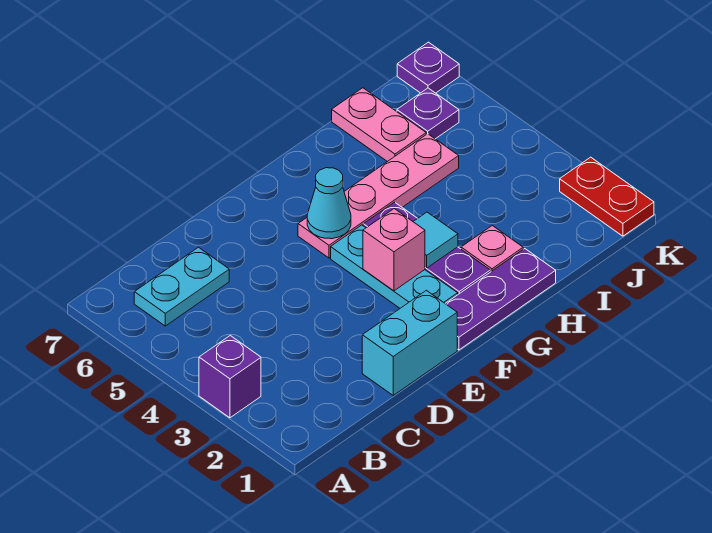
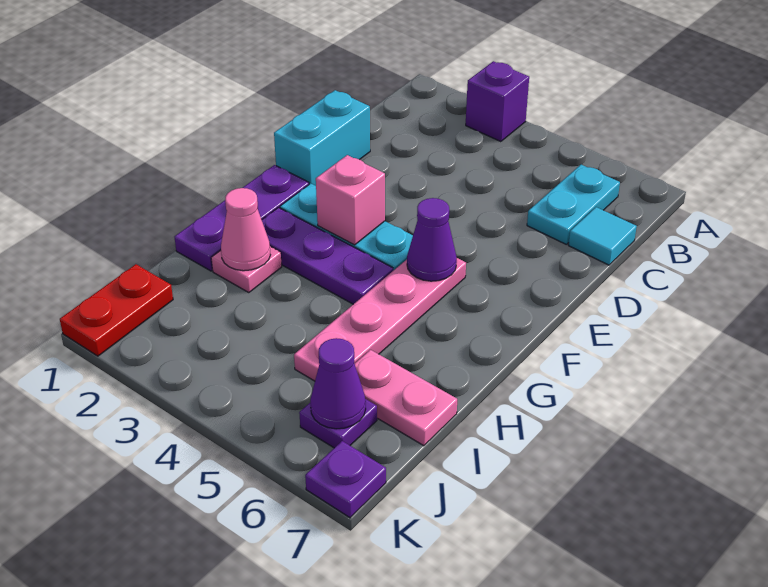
cyan 1x1 cone [307,168,351,239] -> purple 1x1 cone [407,198,457,281]
cyan 1x1 tile [413,212,458,268] -> cyan 1x1 tile moved to [568,207,637,265]
none -> pink 1x1 cone [221,188,270,271]
none -> purple 1x1 cone [310,338,366,429]
red 1x2 plate [560,157,654,236] -> red 1x2 plate turned to [60,264,173,356]

